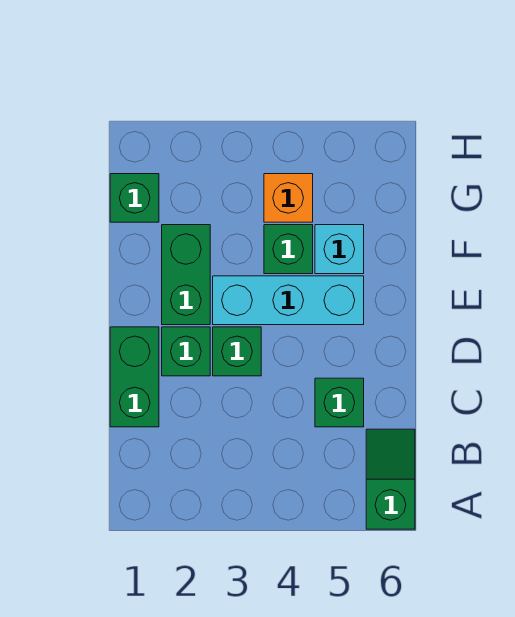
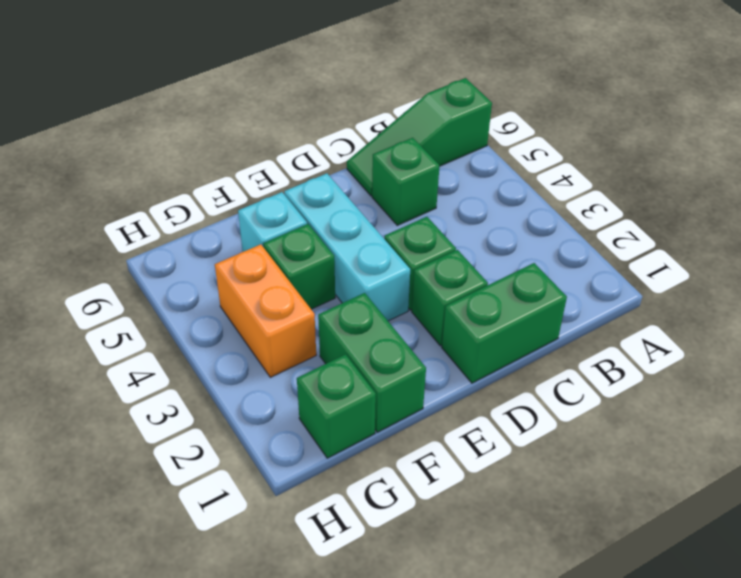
green 1x2 slope [366,429,415,529] -> green 1x3 slope [347,78,492,196]
green 1x2 brick [162,225,210,325] -> green 1x2 brick turned to [318,293,426,432]
orange 1x1 brick [264,174,313,222] -> orange 1x2 brick [215,244,316,377]

